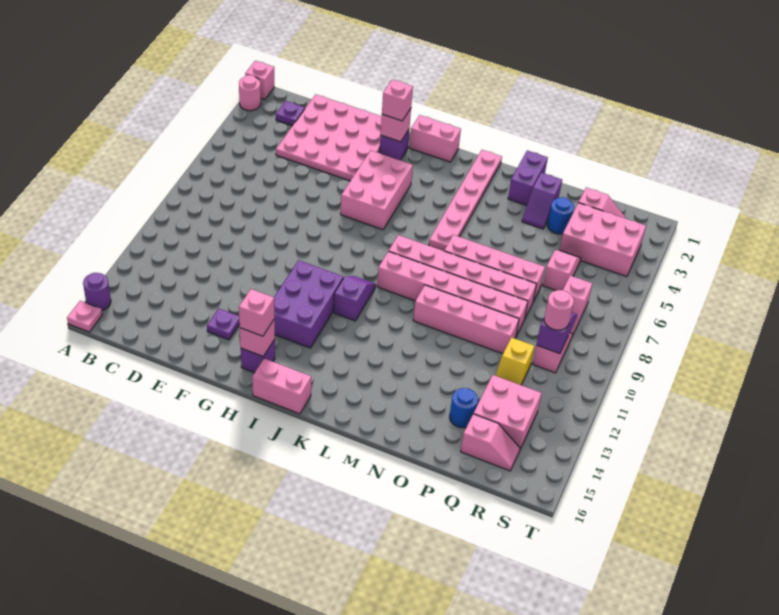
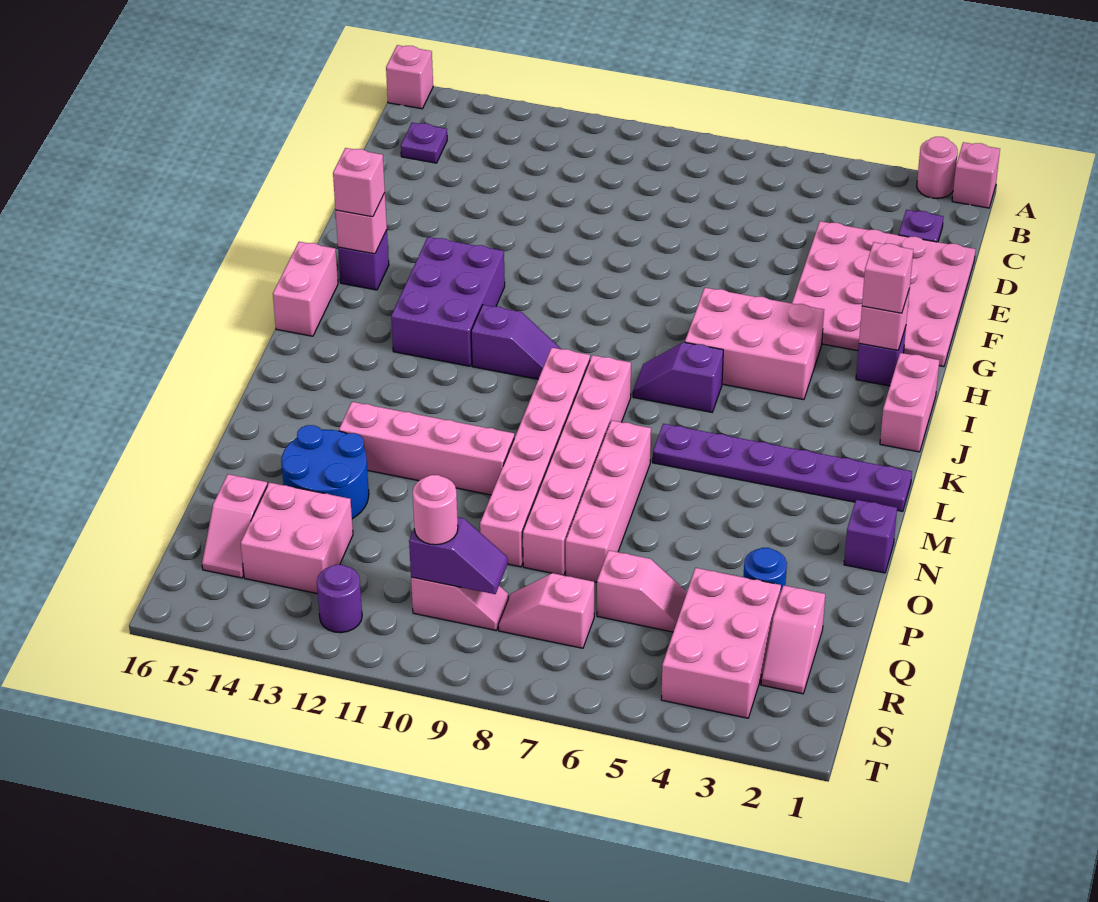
purple 1x1 round brick [83,273,111,310] -> purple 1x1 round brick moved to [317,565,362,633]
pink 1x1 plate [67,301,102,332] -> pink 1x1 brick [386,45,433,109]
purple 1x1 plate [207,309,240,340] -> purple 1x1 plate moved to [401,123,447,163]
purple 2x3 brick [274,260,343,348] -> purple 2x3 brick turned to [391,237,505,366]
pink 1x6 plate [429,150,502,251] -> purple 1x6 plate [653,424,912,511]
pink 1x4 brick [413,285,519,354] -> pink 1x4 brick turned to [339,402,514,495]
purple 1x2 brick [508,151,548,205] -> purple 1x1 brick [844,500,897,573]
purple 1x2 slope [522,173,562,229] -> purple 1x2 slope moved to [633,342,723,412]
blue 1x1 round brick [450,388,478,428] -> blue 2x2 round brick [281,425,369,519]
yellow 1x2 slope [495,337,535,385] -> none

